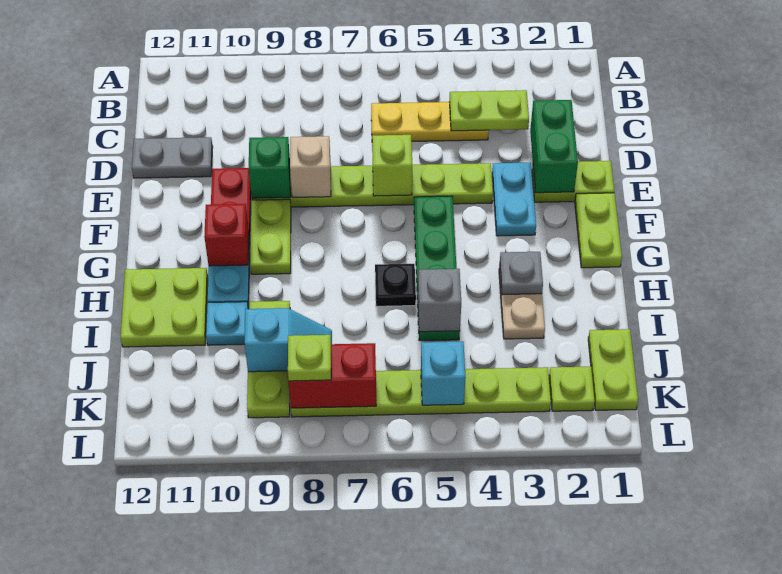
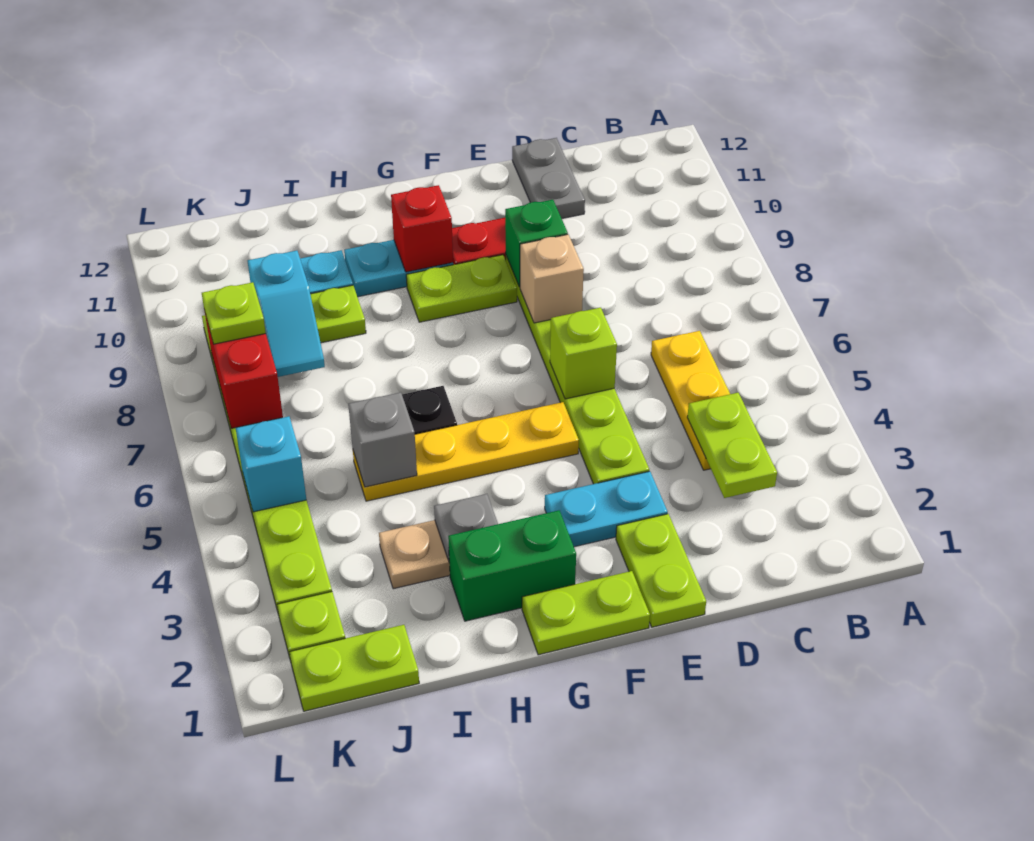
green 1x2 brick [530,100,578,193] -> green 1x2 brick moved to [448,510,576,621]
green 1x4 plate [414,196,460,341] -> yellow 1x4 plate [353,402,579,501]
lime 2x2 plate [121,268,208,347] -> none

